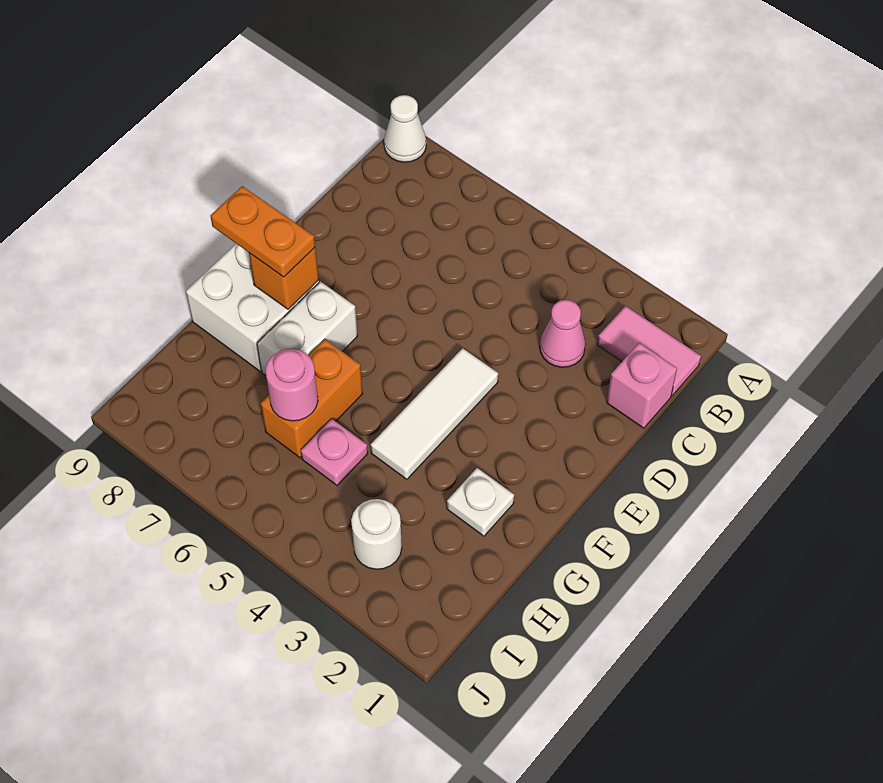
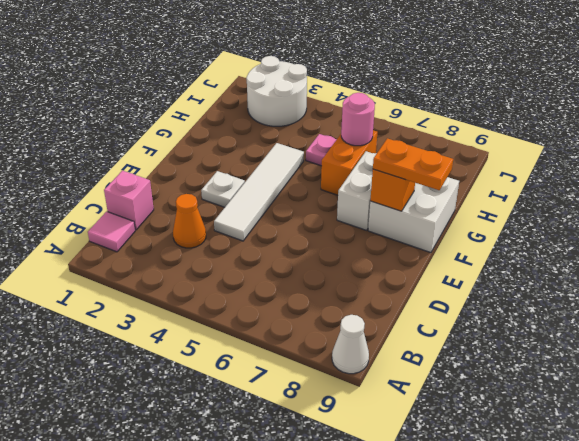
pink 1x2 tile [597,306,701,396] -> pink 1x1 tile [88,211,135,252]
pink 1x1 cone [540,300,585,367] -> orange 1x1 cone [173,194,206,248]
white 1x3 tile [371,348,498,479] -> white 1x4 tile [214,143,304,241]
white 1x1 plate [447,468,514,536] -> white 1x1 plate moved to [201,171,245,207]
white 1x1 round brick [351,499,402,569] -> white 2x2 round brick [246,56,307,126]

